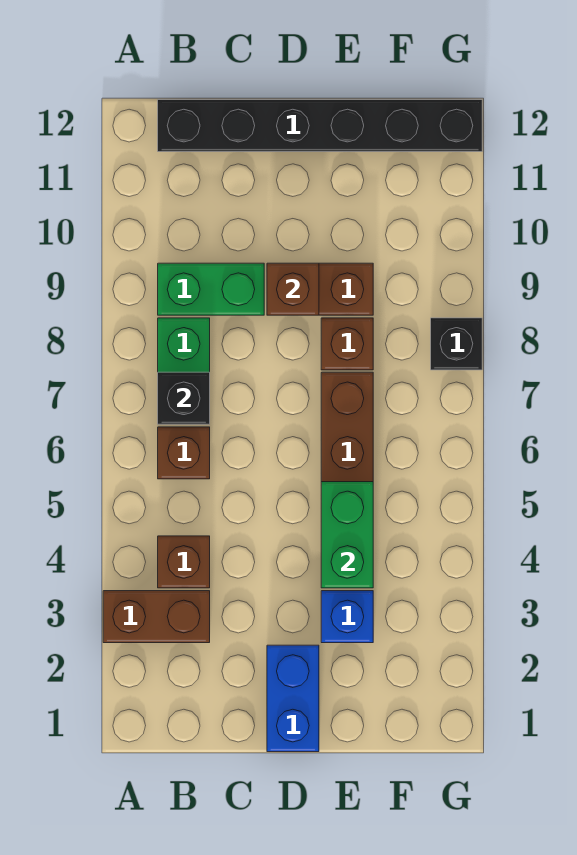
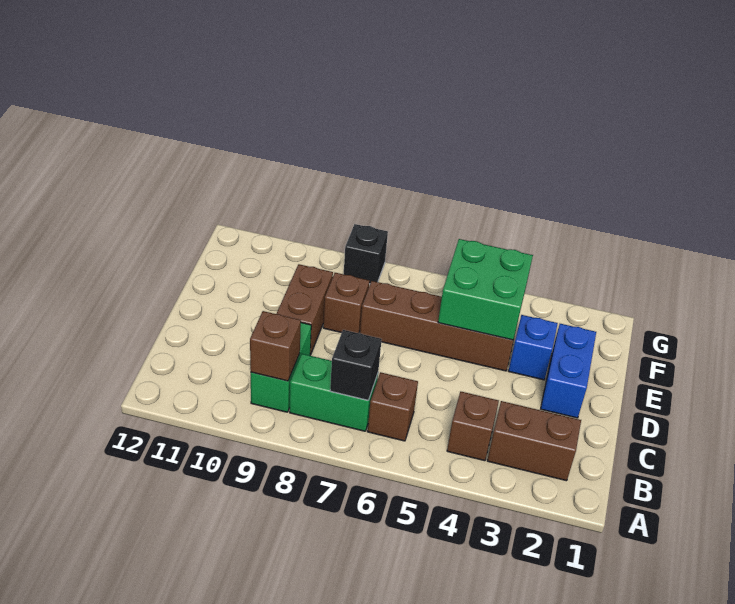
brown 1x2 brick [103,591,210,643] -> brown 1x2 brick turned to [487,401,581,481]
black 1x6 brick [158,100,482,152] -> none
blue 1x2 brick [267,645,319,752] -> blue 1x2 brick turned to [541,324,596,418]
brown 1x1 brick [267,263,319,315] -> brown 1x1 brick moved to [250,311,301,381]
green 1x2 brick [321,482,373,588] -> green 2x2 brick [438,239,533,340]

